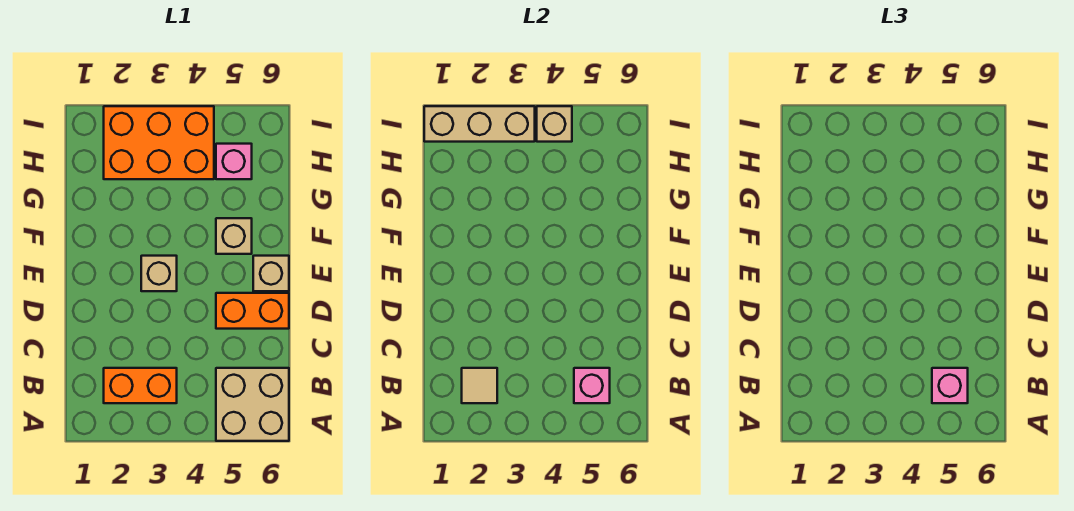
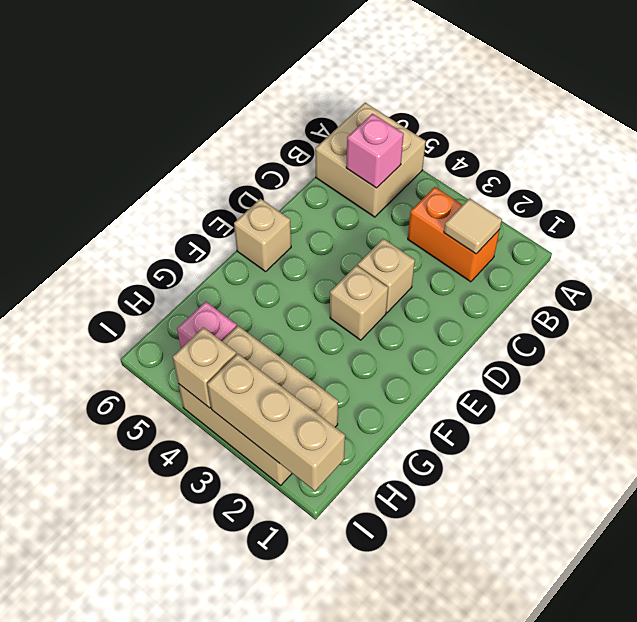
pink 1x1 brick [932,368,968,403] -> none
orange 1x2 brick [216,293,289,329] -> none
tan 1x1 brick [216,218,252,254] -> tan 1x1 brick moved to [358,239,415,313]
orange 2x3 brick [104,106,214,179] -> tan 2x3 brick [178,326,338,485]

